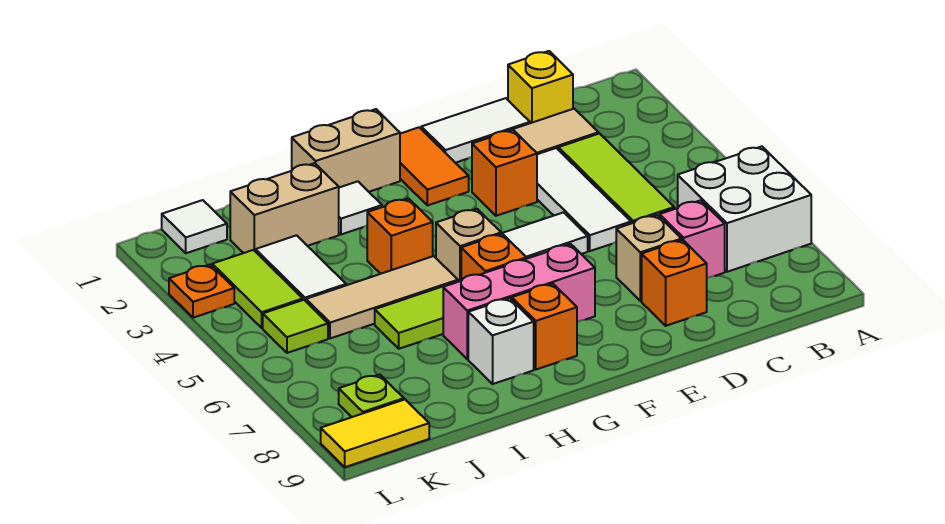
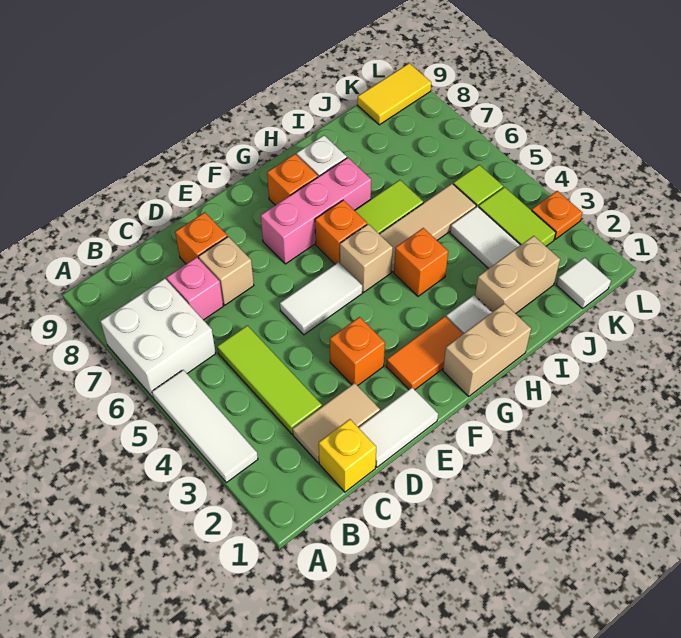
white 1x3 tile [537,148,631,251] -> white 1x3 tile moved to [152,370,258,483]
orange 1x2 tile [400,127,469,205] -> orange 1x2 tile turned to [386,316,463,390]
lime 1x1 plate [339,375,404,417] -> none

